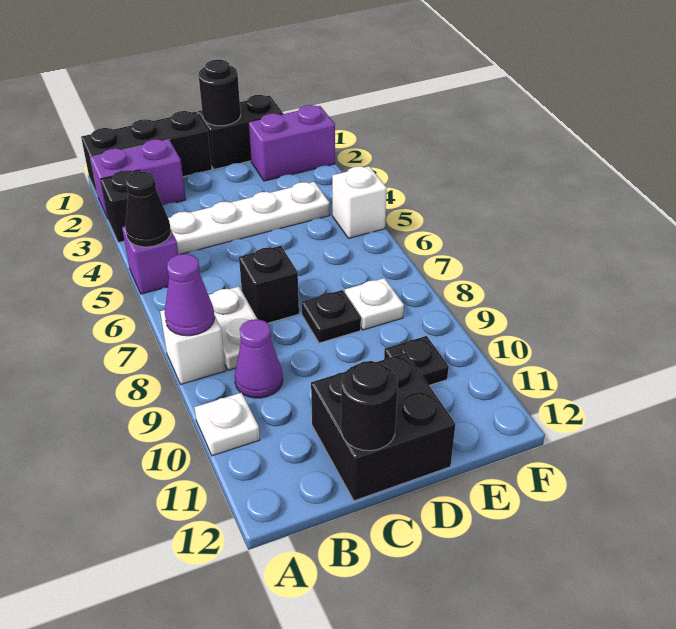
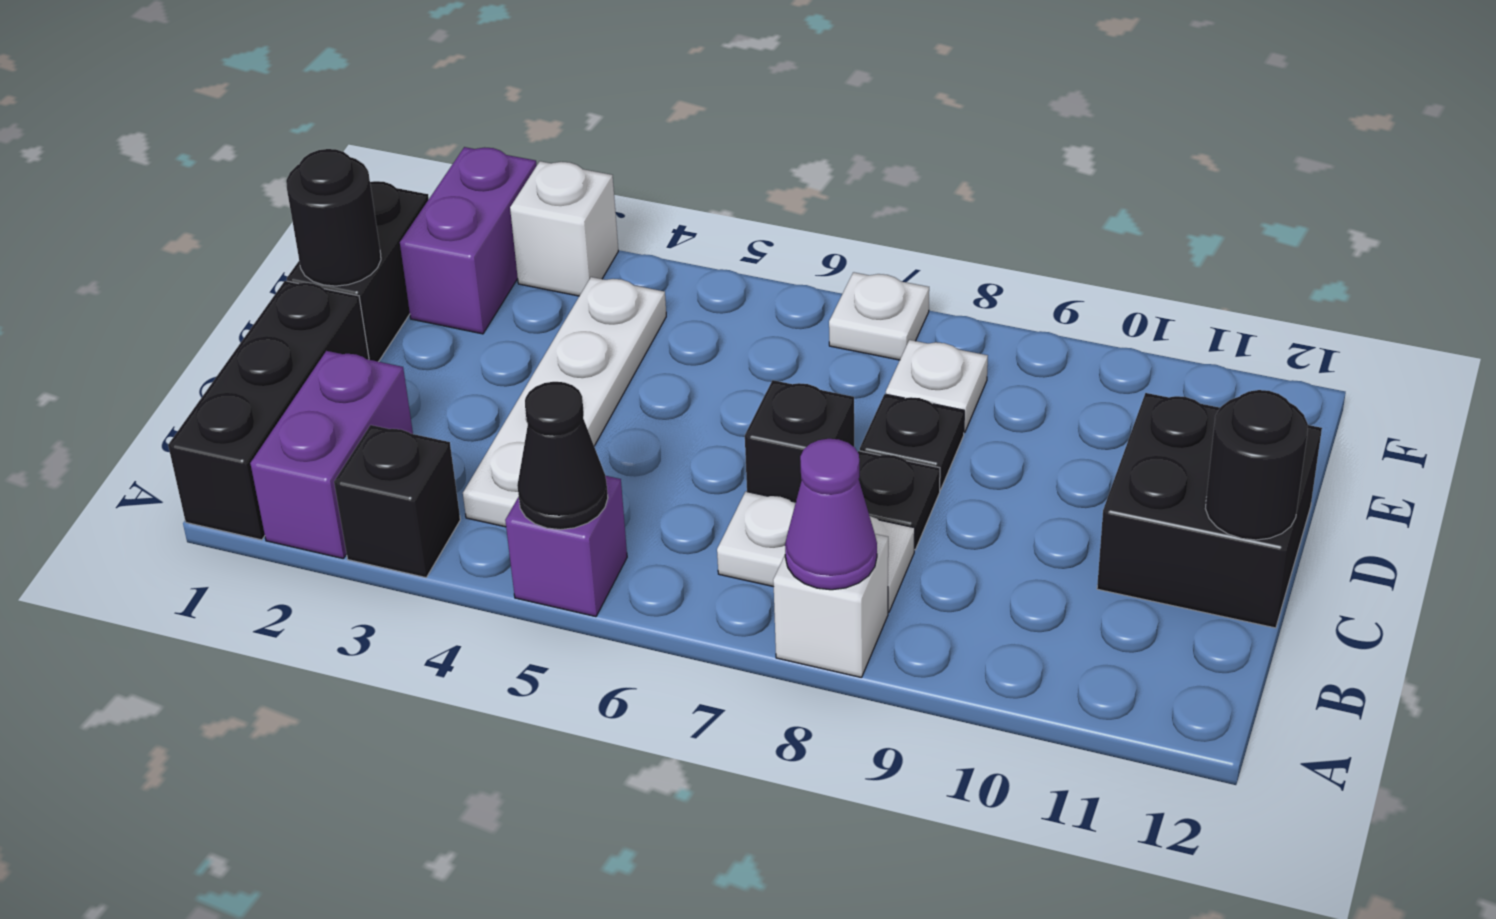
white 1x1 plate [194,393,260,456] -> white 1x1 plate moved to [829,272,929,360]
purple 1x1 cone [235,319,283,398] -> none
black 1x1 plate [384,336,449,385] -> black 1x1 plate moved to [858,451,940,550]
white 1x1 brick [332,166,387,238] -> white 1x1 brick moved to [510,161,618,296]

